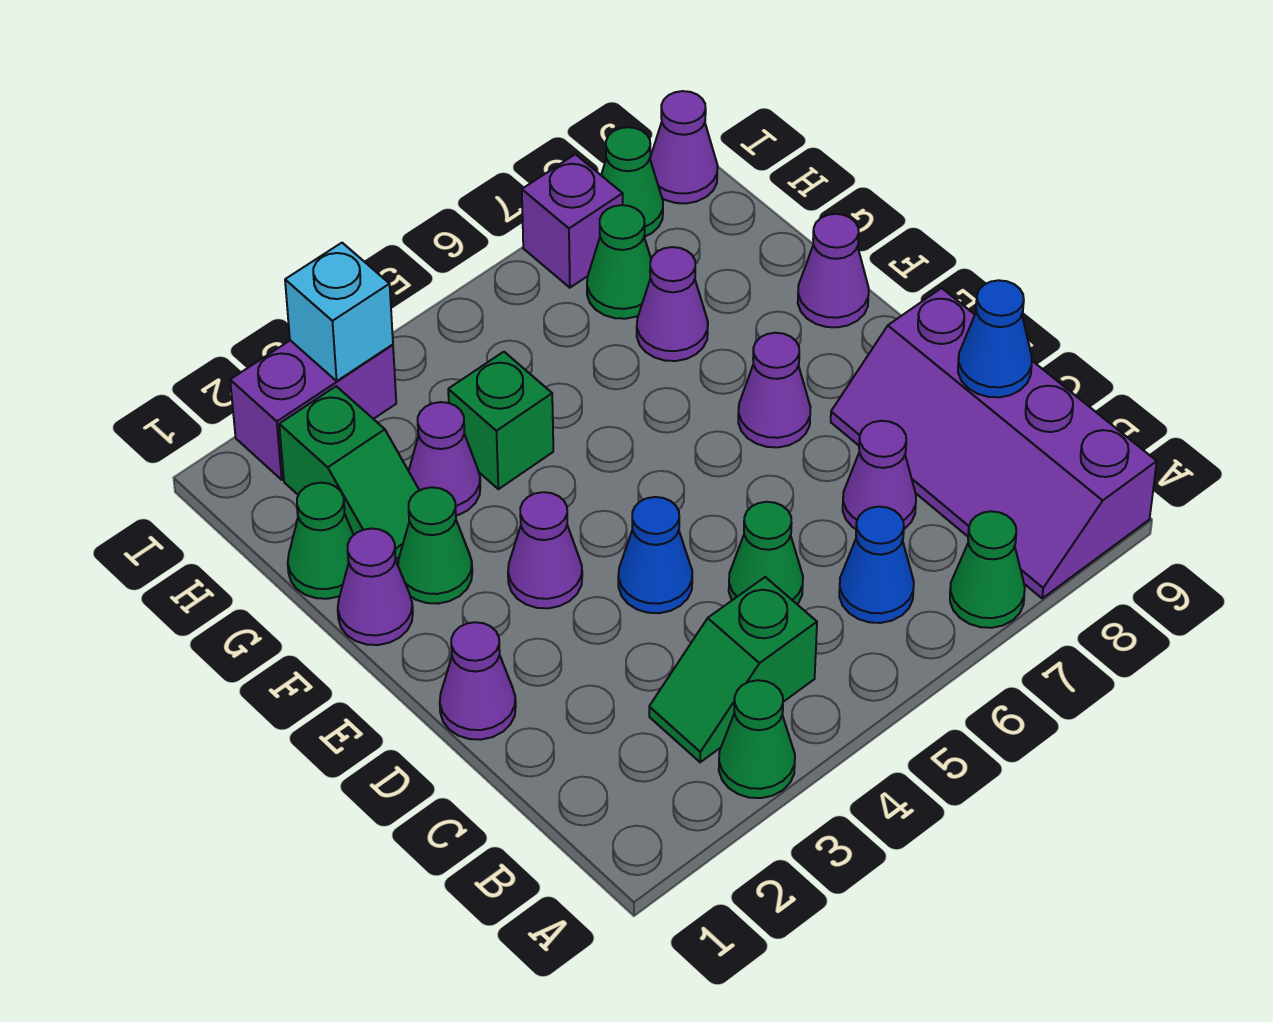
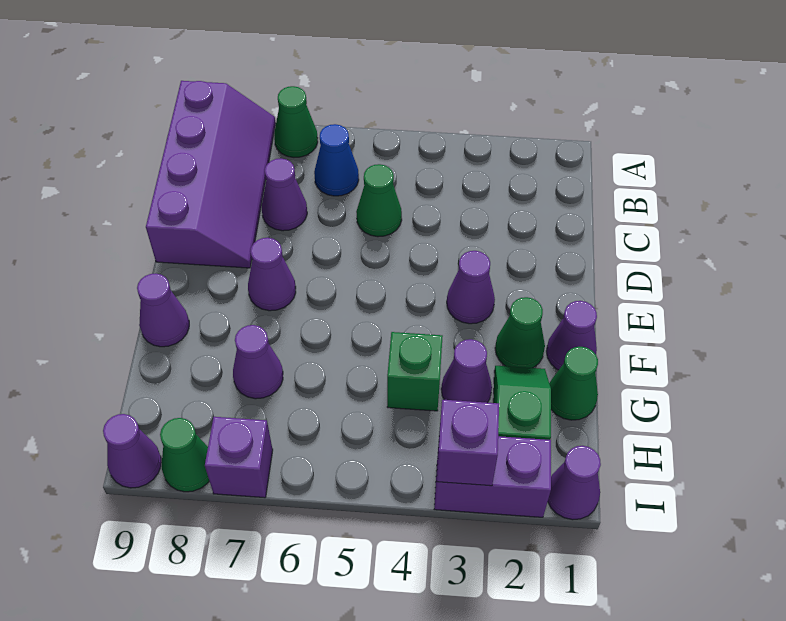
green 1x1 cone [719,680,795,798] -> none
green 1x2 slope [649,577,817,762] -> none
blue 1x1 cone [958,280,1032,397] -> none
purple 1x1 cone [440,622,516,740] -> purple 1x1 cone moved to [548,446,601,520]
blue 1x1 cone [618,497,692,613] -> none
green 1x1 cone [587,205,651,319] -> none
cyan 1x1 brick [285,243,393,381] -> purple 1x1 brick [436,400,499,486]

